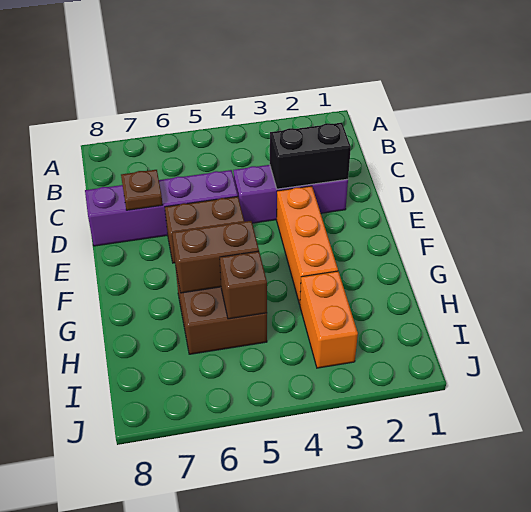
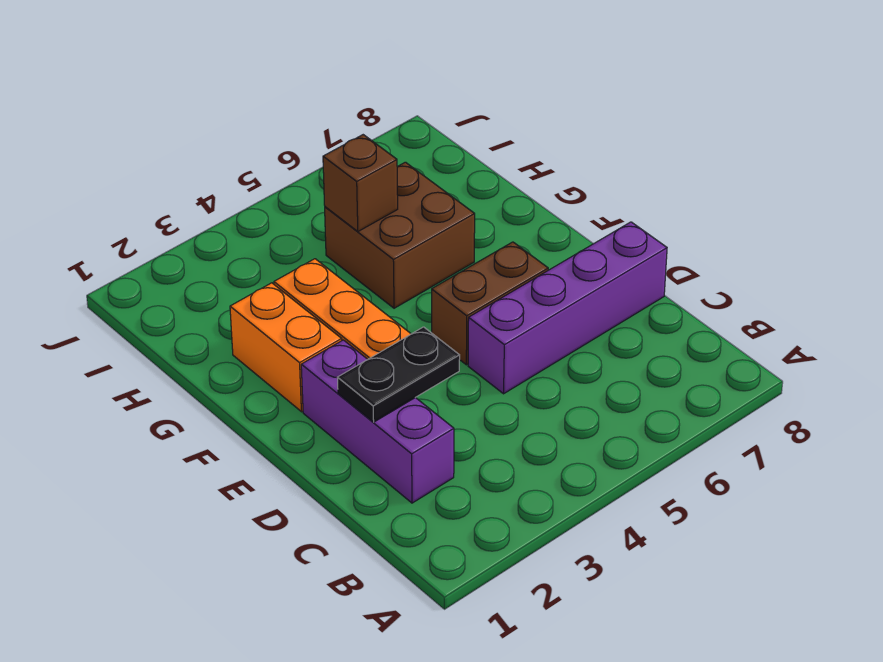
purple 1x3 brick [233,165,348,223] -> purple 1x3 brick turned to [301,340,454,503]
black 1x2 brick [270,123,351,189] -> black 1x2 plate [337,327,460,422]
brown 1x1 plate [121,170,163,210] -> none
brown 1x2 brick [172,221,259,293] -> none
orange 1x2 brick [300,271,358,368] -> orange 1x2 brick moved to [230,283,342,412]

